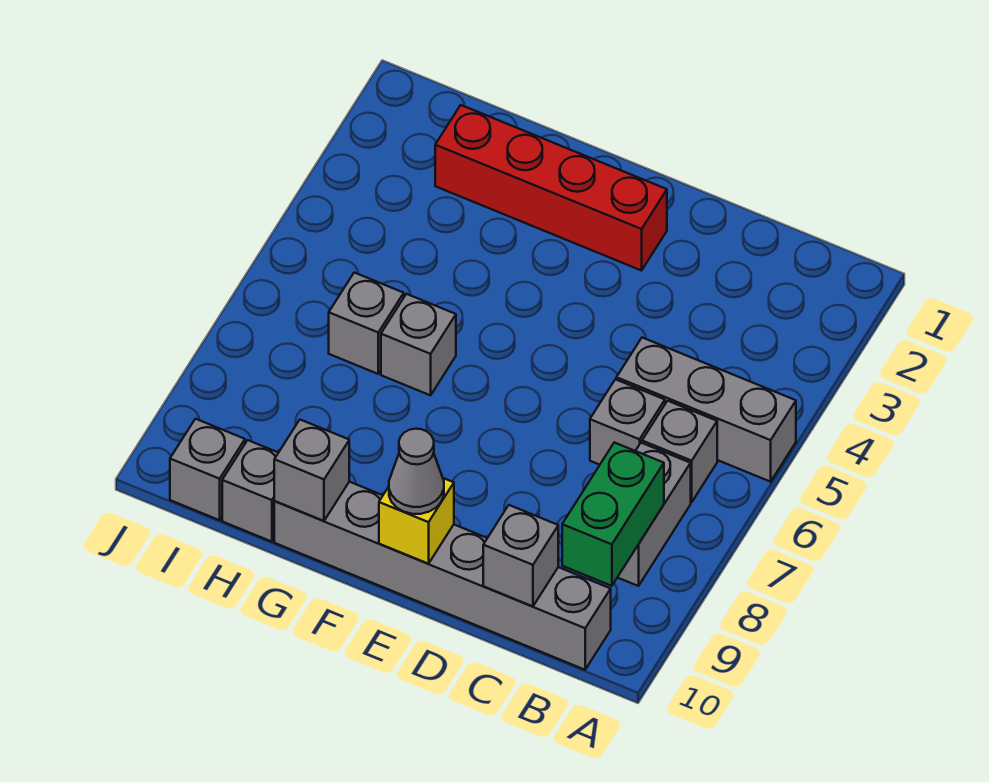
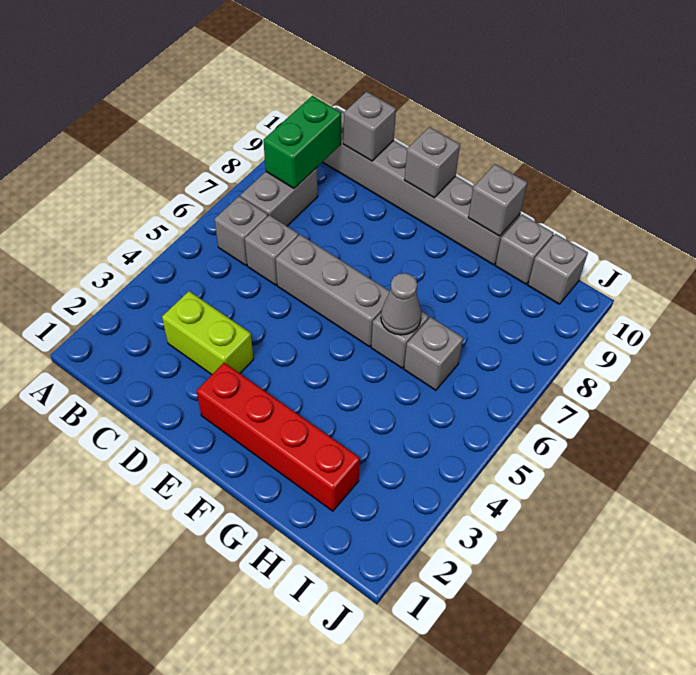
grey 1x3 brick [616,338,796,482] -> grey 1x3 brick moved to [276,235,390,347]
none -> lime 1x2 brick [162,291,254,374]
yellow 1x1 brick [379,478,454,564] -> grey 1x1 brick [405,127,460,198]
grey 1x1 cone [389,429,444,514] -> grey 1x1 cone moved to [381,273,421,335]

